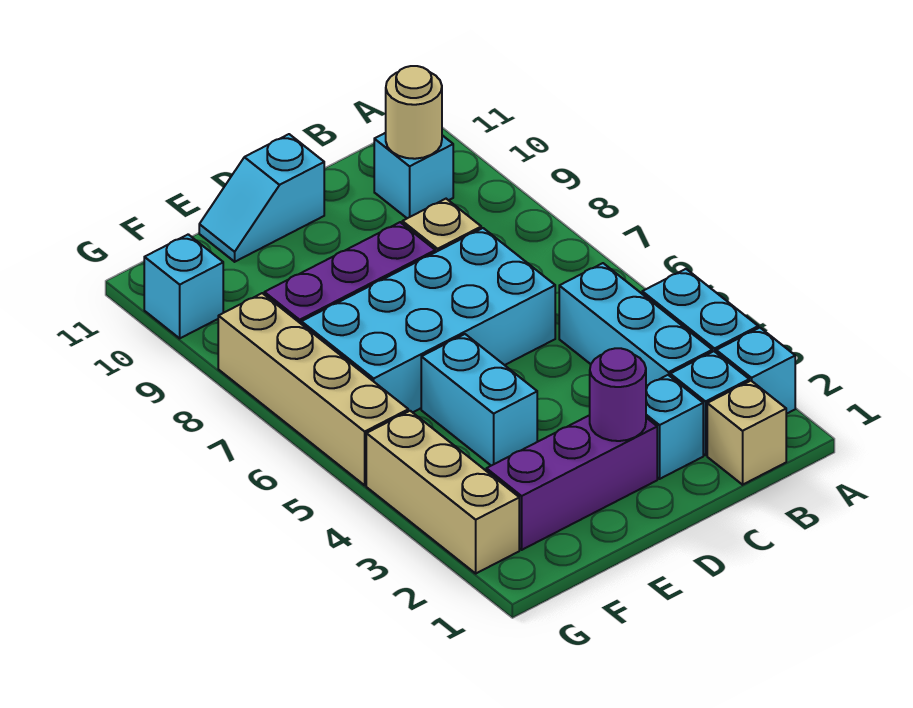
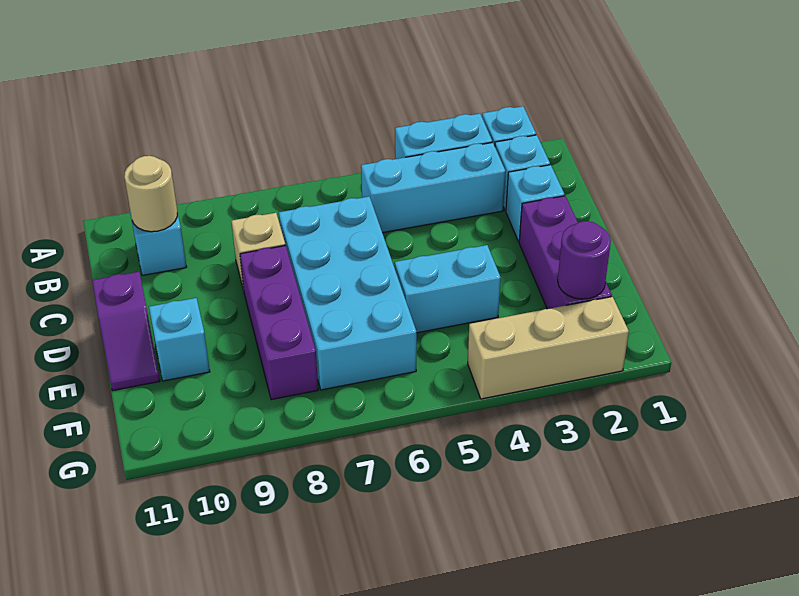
tan 1x1 brick [707,381,786,485] -> none
purple 1x1 round brick [590,348,646,441] -> purple 1x1 round brick moved to [558,221,611,299]
cyan 1x2 slope [199,134,324,262] -> purple 1x2 slope [92,272,160,391]
tan 1x4 brick [218,293,408,485] -> none
cyan 1x1 brick [144,234,223,338] -> cyan 1x1 brick moved to [149,298,210,381]

